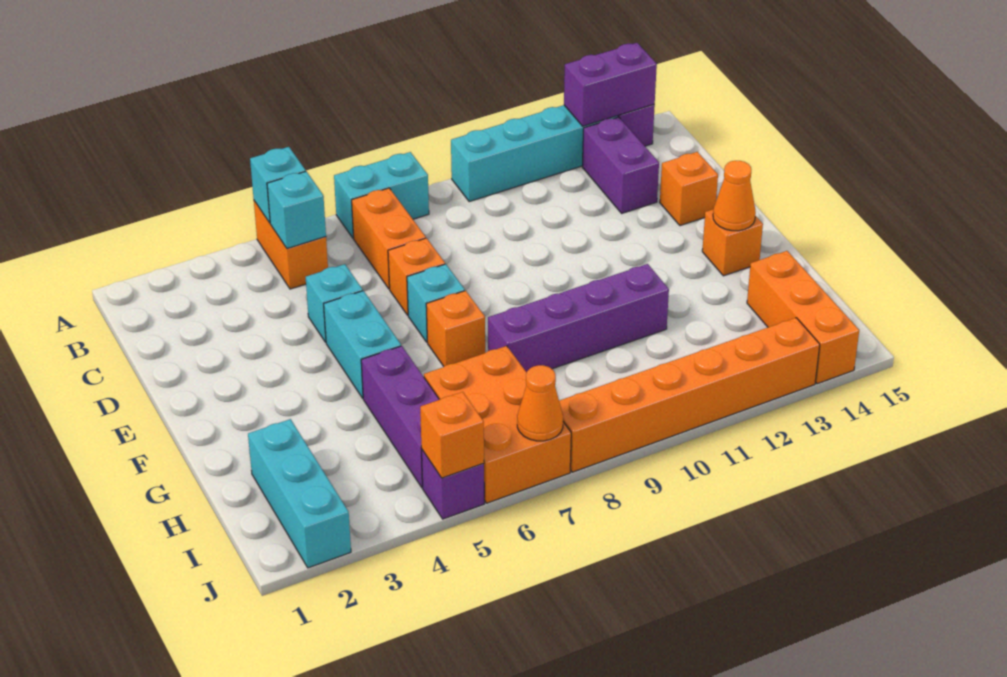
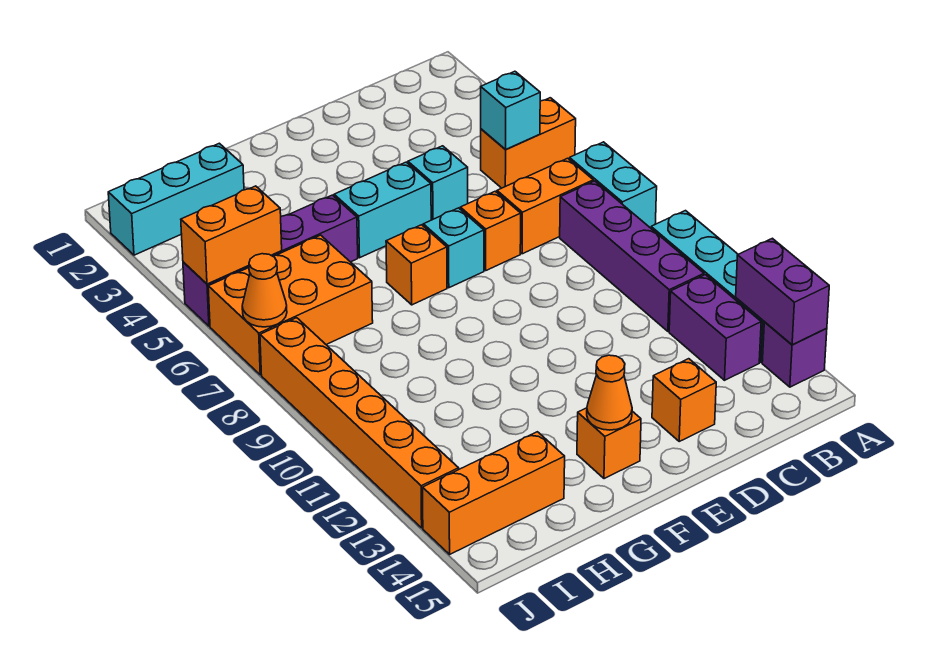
cyan 1x1 brick [250,147,306,223] -> none
purple 1x2 brick [582,117,659,213] -> purple 1x2 brick turned to [669,275,761,380]
purple 1x4 brick [488,264,669,372] -> purple 1x4 brick moved to [560,181,704,331]
orange 1x1 brick [420,392,484,478] -> orange 1x2 brick [181,186,282,284]

